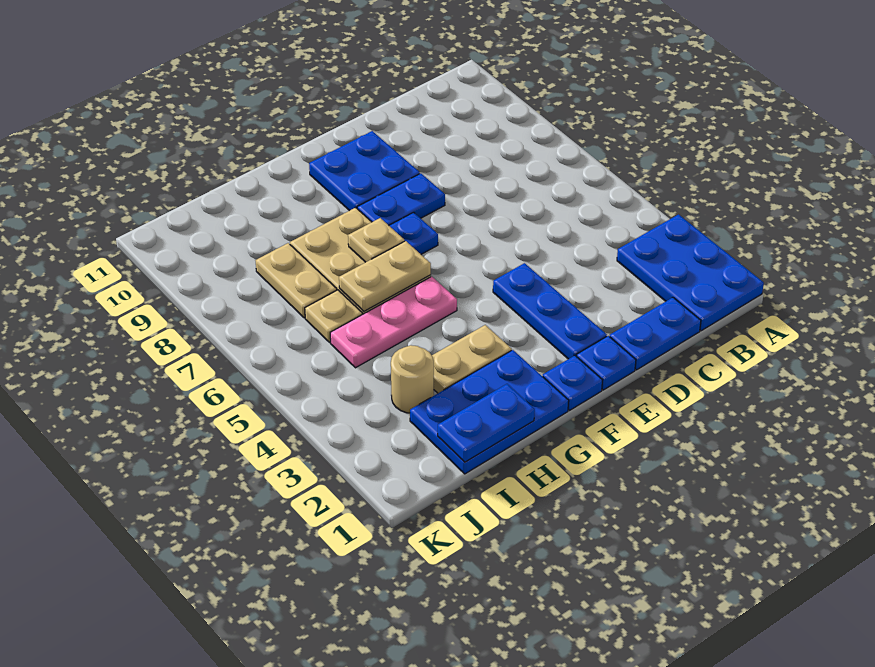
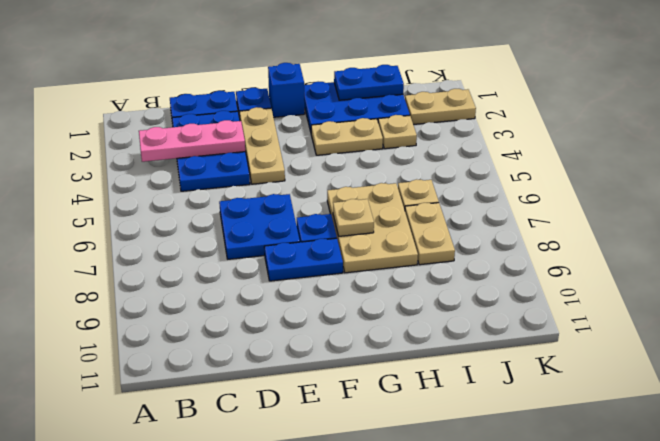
blue 2x3 plate [617,214,764,331] -> blue 2x3 plate moved to [172,111,250,191]
blue 1x3 plate [493,263,607,359] -> tan 1x3 plate [240,107,285,184]
blue 2x2 plate [309,131,420,211] -> blue 2x2 plate moved to [219,194,300,259]
blue 1x1 plate [543,356,602,410] -> blue 1x1 brick [268,63,305,117]
pink 1x3 plate [330,276,457,368] -> pink 1x3 plate moved to [139,120,245,162]
tan 1x2 plate [339,241,431,311] -> tan 1x2 plate moved to [405,89,476,125]
tan 1x1 round brick [391,345,434,413] -> tan 1x1 plate [378,115,417,149]

